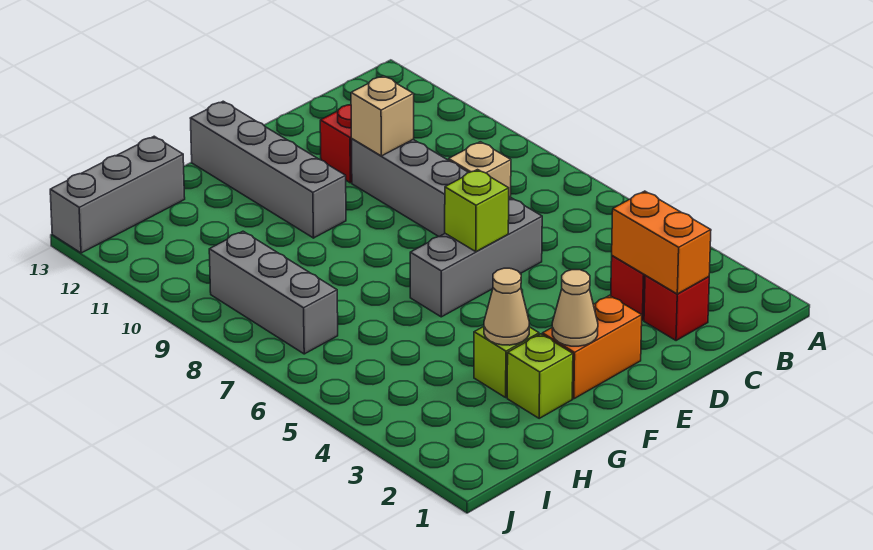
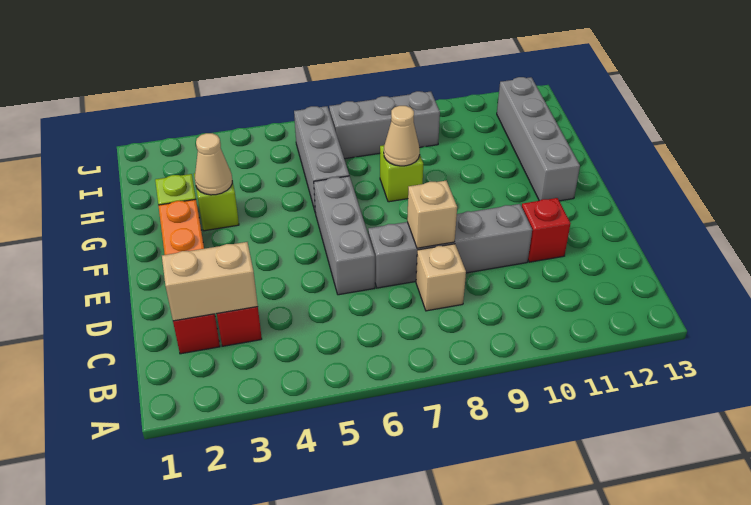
orange 1x2 brick [612,191,711,294] -> tan 1x2 brick [162,242,258,321]
tan 1x1 brick [351,76,414,156] -> tan 1x1 brick moved to [407,181,457,248]
lime 1x1 brick [445,170,509,252] -> lime 1x1 brick moved to [380,145,423,202]
tan 1x1 cone [552,270,598,346] -> tan 1x1 cone moved to [384,106,420,166]
grey 1x4 brick [190,101,346,238] -> grey 1x4 brick turned to [497,77,580,201]
grey 1x3 brick [50,136,185,253] -> grey 1x3 brick moved to [294,106,349,210]

